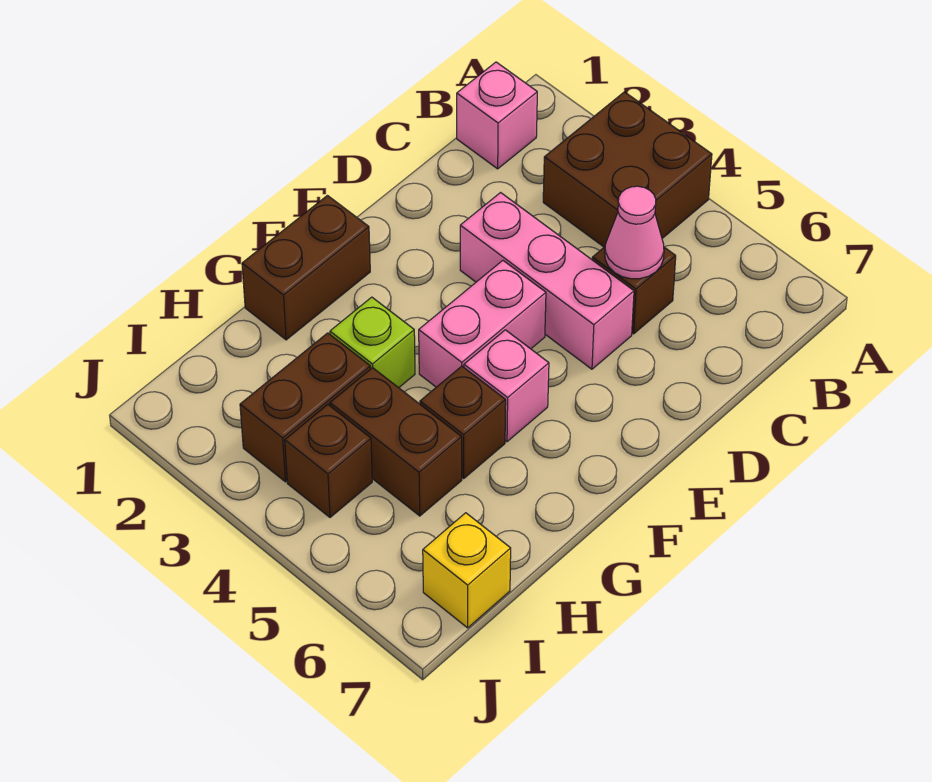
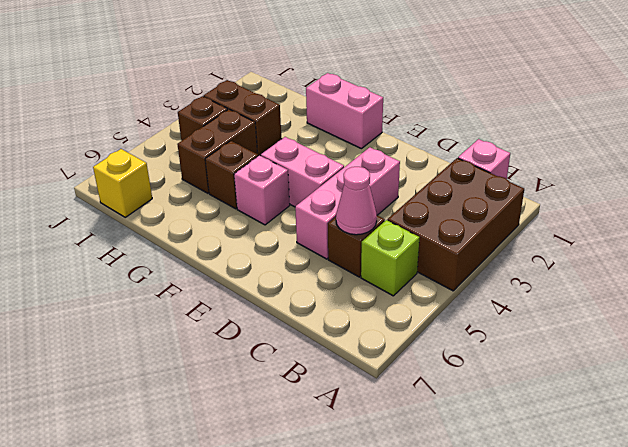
brown 2x2 brick [543,92,712,247] -> brown 2x3 brick [387,158,524,291]
brown 1x2 brick [242,196,370,340] -> pink 1x2 brick [306,73,383,149]
lime 1x1 brick [330,297,415,388] -> lime 1x1 brick moved to [361,220,420,296]

